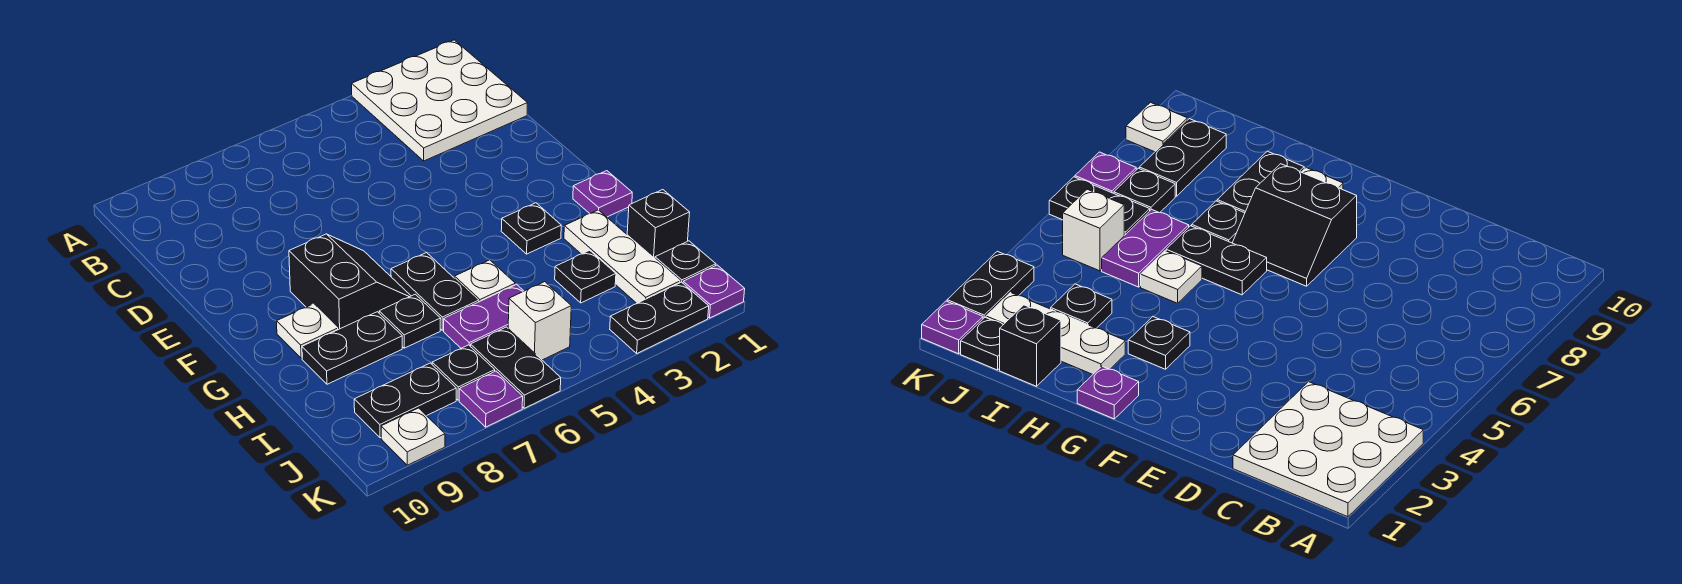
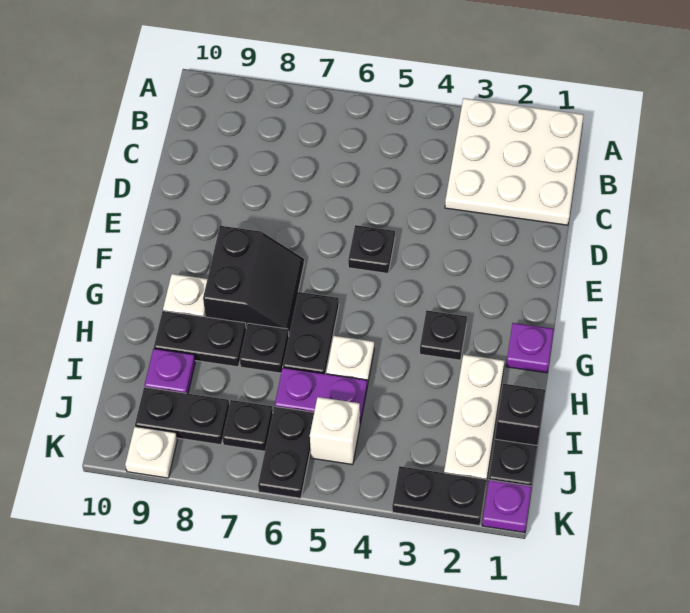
black 1x1 plate [555,250,616,303] -> black 1x1 plate moved to [348,225,395,273]
purple 1x1 plate [459,371,523,427] -> purple 1x1 plate moved to [145,349,195,394]

